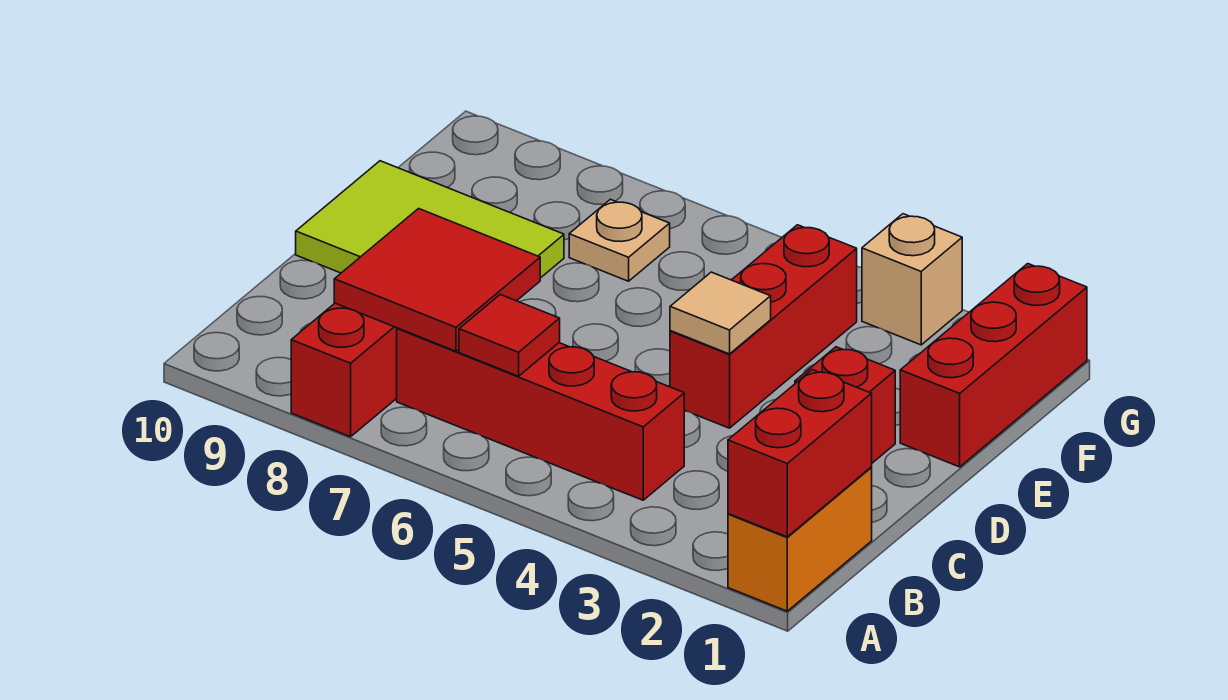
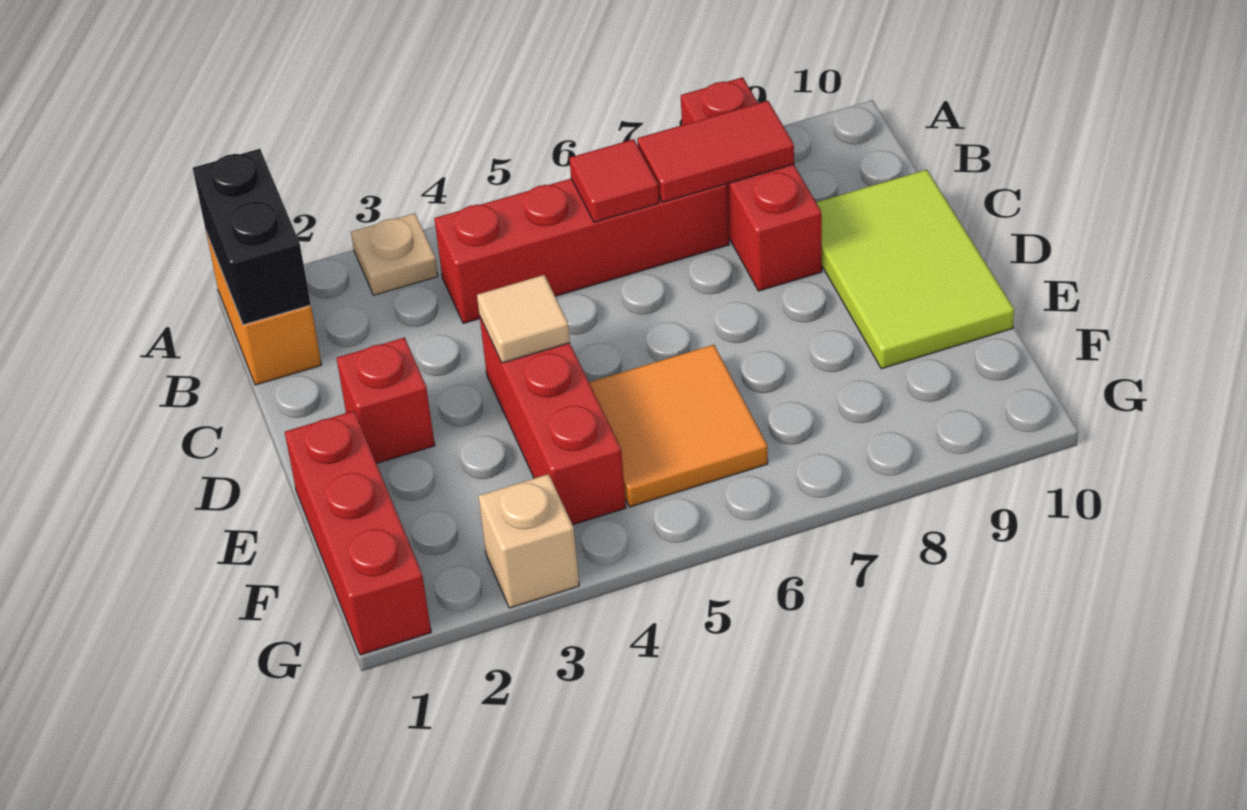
red 1x2 brick [728,370,872,537] -> black 1x2 brick [193,149,311,325]
red 2x2 tile [334,209,540,351] -> red 1x2 tile [637,101,794,202]
lime 2x3 tile [296,161,564,278] -> lime 2x3 tile turned to [816,170,1014,369]
none -> orange 2x2 tile [589,345,768,507]
tan 1x1 plate [569,199,670,281] -> tan 1x1 plate moved to [351,213,438,295]

